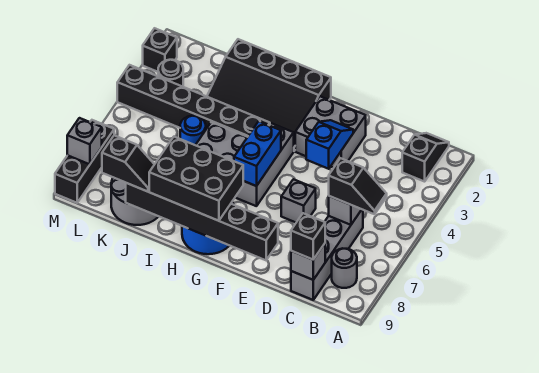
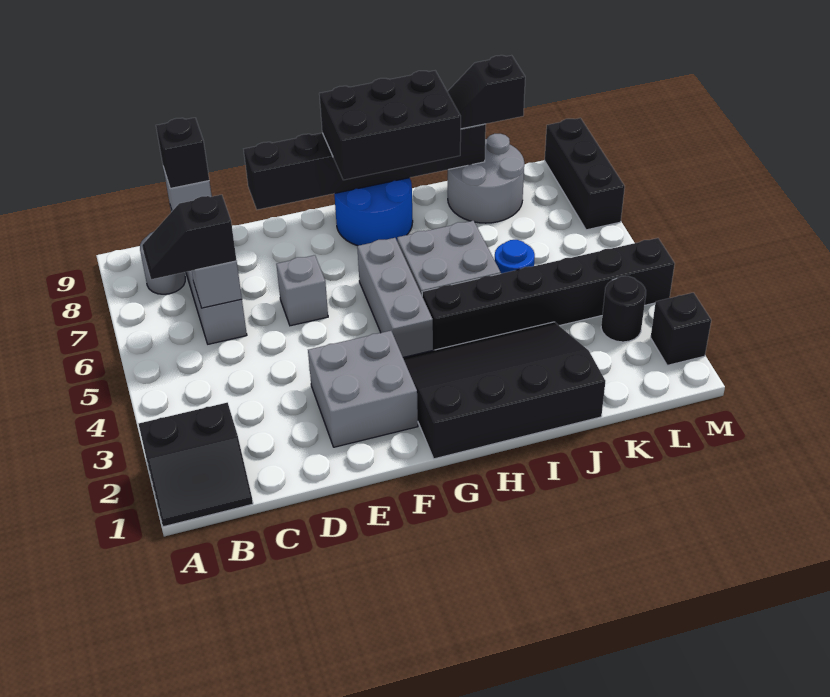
black 1x2 slope [402,133,449,182] -> black 2x2 slope [139,403,253,527]
blue 1x2 slope [306,120,353,169] -> none
blue 1x2 brick [234,121,281,186] -> none
grey 1x1 brick [67,118,102,164] -> none

